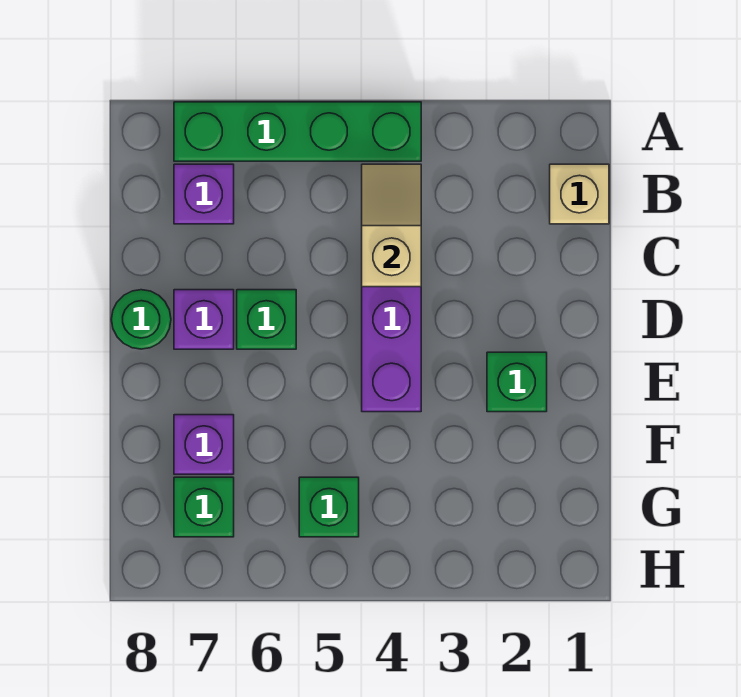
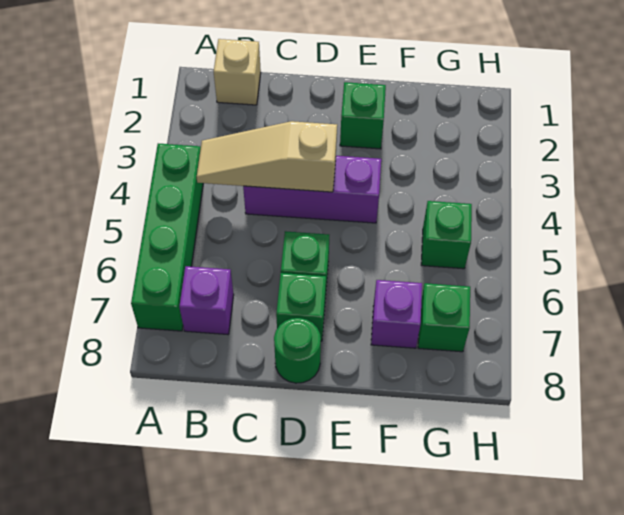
tan 1x2 slope [362,164,421,287] -> tan 1x3 slope [197,121,337,192]
purple 1x1 brick [174,290,234,349] -> green 1x1 brick [276,273,326,341]

